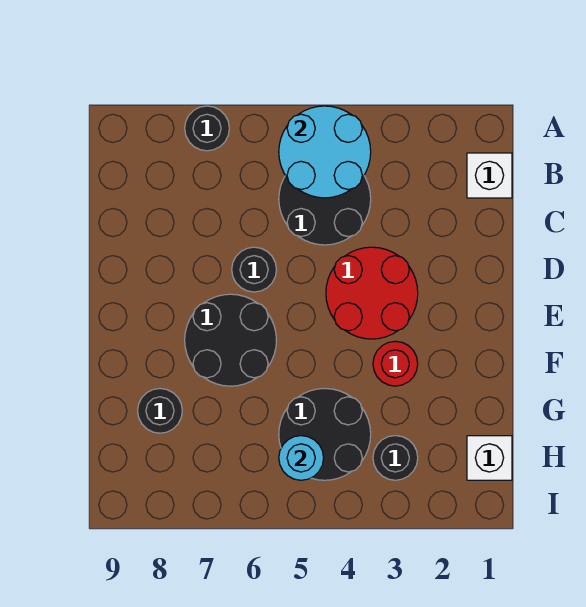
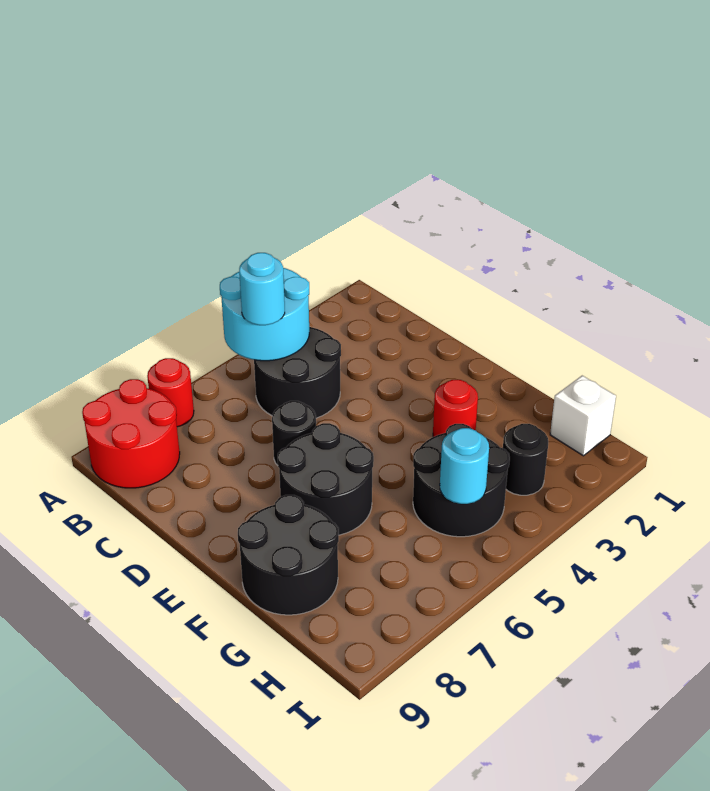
black 1x1 round brick [185,106,229,151] -> red 1x1 round brick [147,358,194,427]
white 1x1 brick [467,153,512,198] -> none
none -> cyan 1x1 round brick [239,253,285,325]
red 2x2 round brick [326,247,418,339] -> red 2x2 round brick moved to [82,379,180,488]
black 1x1 round brick [138,389,182,433] -> black 2x2 round brick [238,495,339,615]

